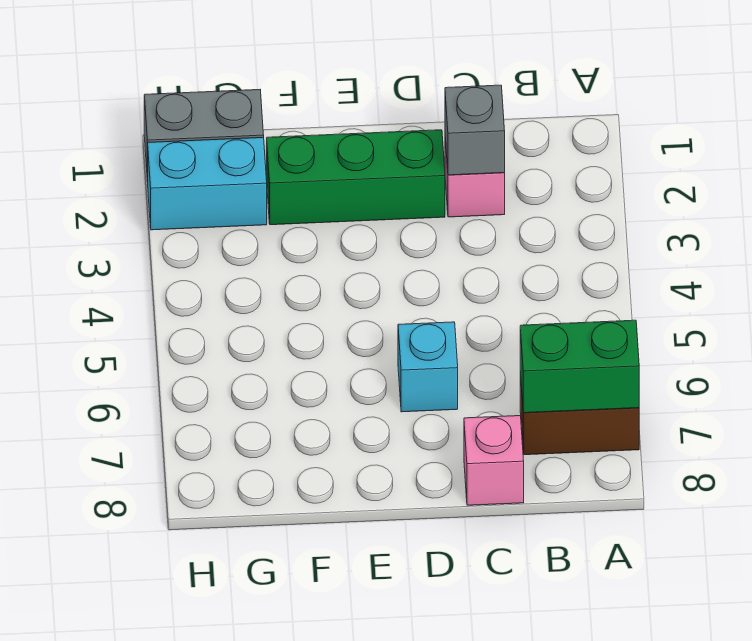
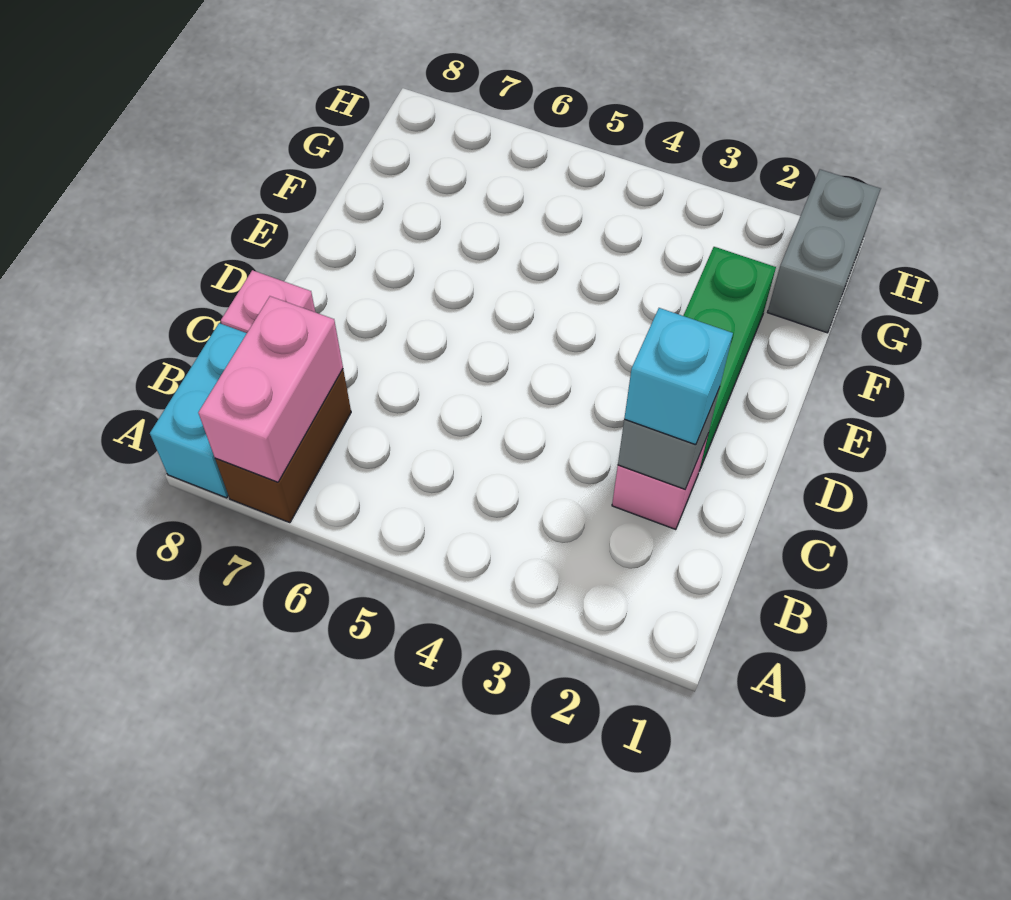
green 1x2 brick [520,320,639,413] -> pink 1x2 brick [198,296,343,482]
cyan 1x1 brick [398,322,458,412] -> cyan 1x1 brick moved to [624,308,733,445]
cyan 1x2 brick [148,138,267,230] -> cyan 1x2 brick moved to [150,323,247,498]

